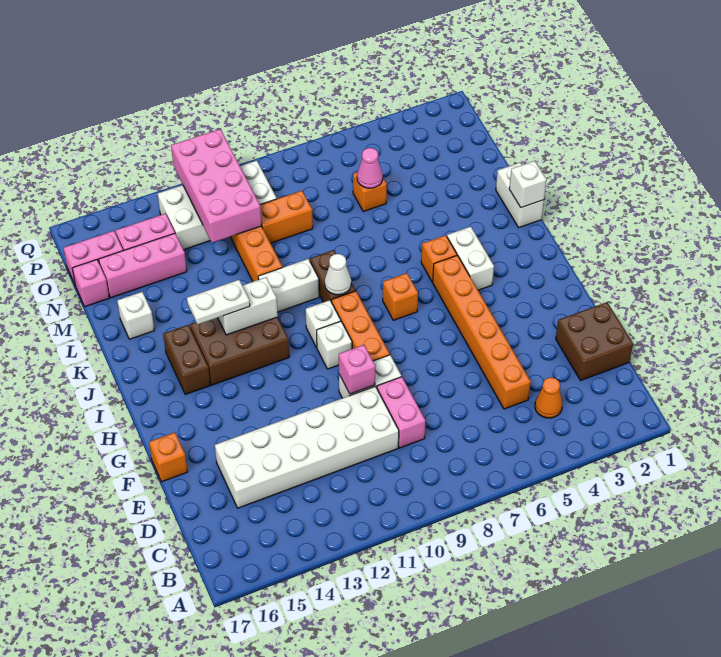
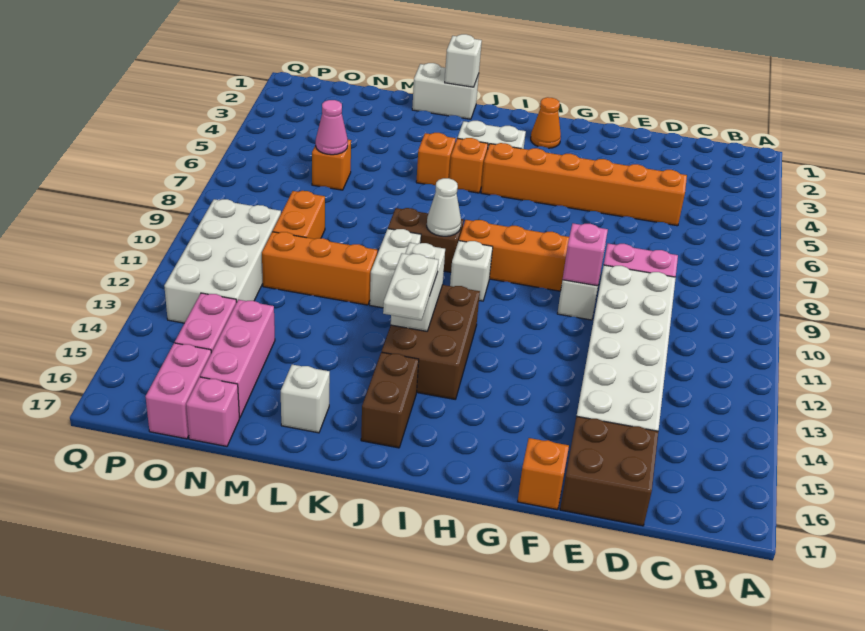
orange 1x1 cone [535,377,562,418] -> orange 1x1 cone moved to [531,97,561,148]
brown 2x2 brick [556,302,633,380] -> brown 2x2 brick moved to [560,416,658,526]
white 1x1 brick [317,321,352,369] -> none
orange 1x1 brick [383,273,418,320] -> orange 1x1 brick moved to [416,133,456,186]
brown 1x2 brick [163,325,210,395] -> brown 1x2 brick turned to [361,352,419,448]
pink 2x4 brick [171,129,262,243] -> none

